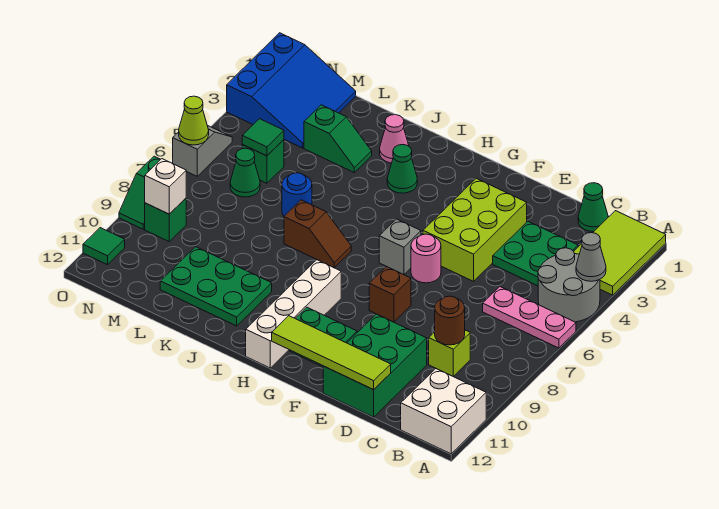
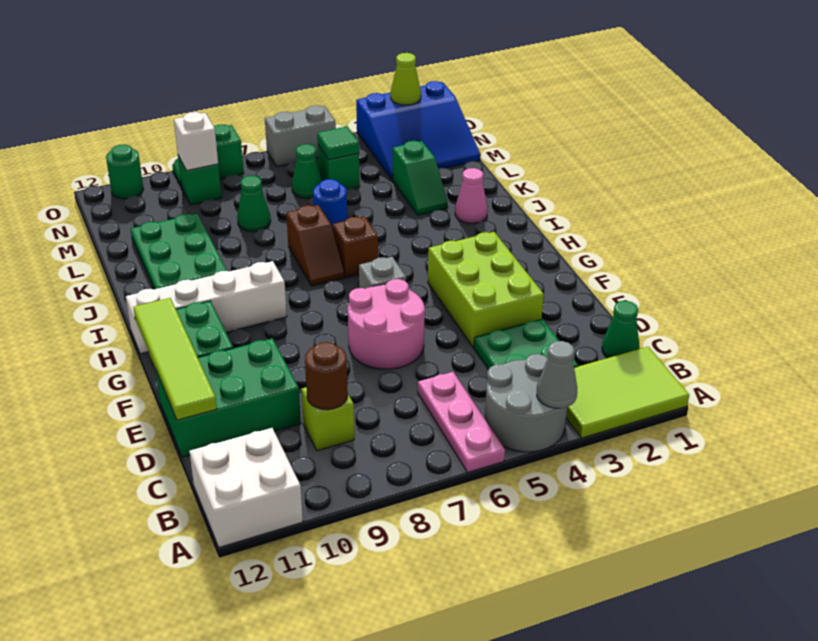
lime 2x3 brick [423,178,527,281] -> lime 2x3 brick turned to [428,232,544,348]
pink 1x1 round brick [411,234,441,283] -> pink 2x2 round brick [348,279,425,369]
brown 1x1 brick [369,267,411,322] -> brown 1x1 brick moved to [333,216,378,278]
green 1x1 cone [387,145,417,193] -> green 1x1 cone moved to [237,176,271,231]
grey 1x2 slope [173,125,232,176] -> grey 1x2 brick [265,105,336,167]
lime 1x1 cone [179,96,209,145] -> lime 1x1 cone moved to [391,53,421,105]
green 1x1 tile [83,228,125,265] -> green 1x1 round brick [106,144,143,199]

